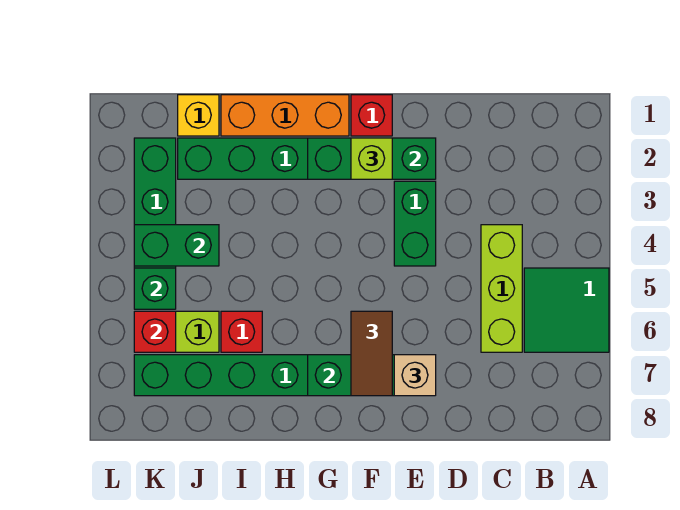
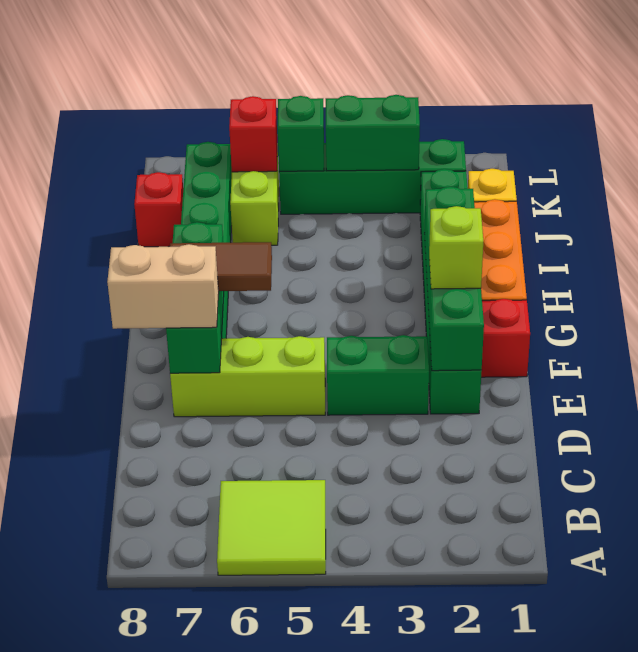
green 2x2 tile [524,268,609,352] -> lime 2x2 tile [217,480,326,575]
lime 1x3 brick [481,225,522,352] -> lime 1x3 brick moved to [170,336,325,417]
green 1x3 brick [308,138,436,179] -> green 1x4 brick [424,187,484,371]
tan 1x1 brick [394,355,436,396] -> tan 1x2 brick [107,244,219,329]
red 1x1 brick [221,311,262,352] -> red 1x1 brick moved to [134,172,183,247]
green 1x2 brick [134,225,219,266] -> green 1x2 brick turned to [326,95,420,171]

